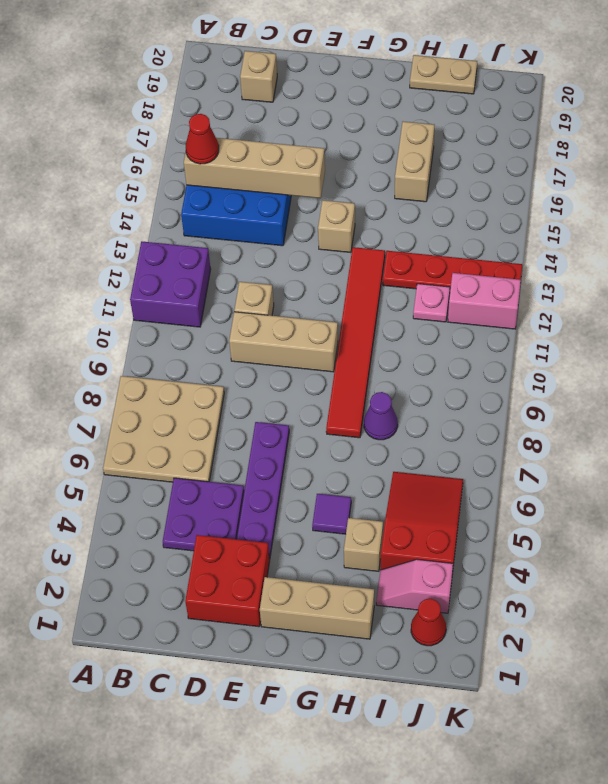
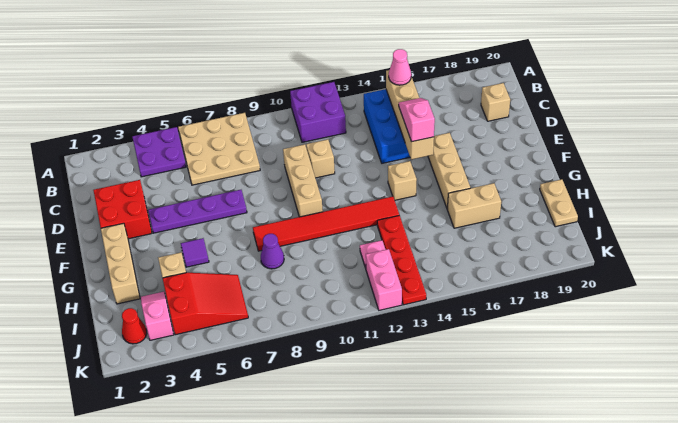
red 1x1 cone [186,114,219,164] -> pink 1x1 cone [389,49,411,85]
purple 2x2 plate [163,478,244,551] -> purple 2x2 plate moved to [133,127,186,177]
none -> pink 1x2 slope [399,98,435,142]
none -> tan 1x3 brick [428,133,470,209]

